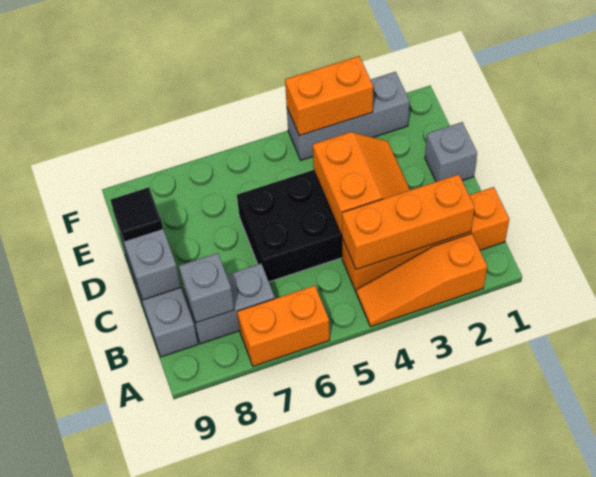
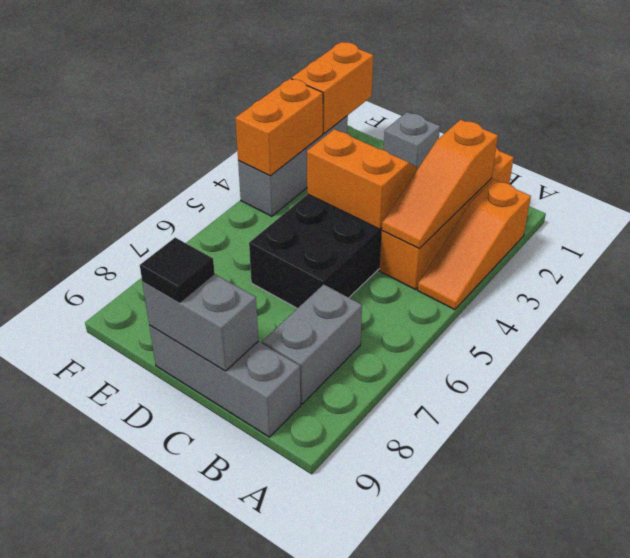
orange 1x2 brick [237,286,330,366] -> orange 1x2 brick moved to [291,42,373,134]
orange 1x3 brick [342,174,475,270] -> orange 1x3 slope [382,120,498,249]
grey 1x1 brick [179,253,234,323] -> none

